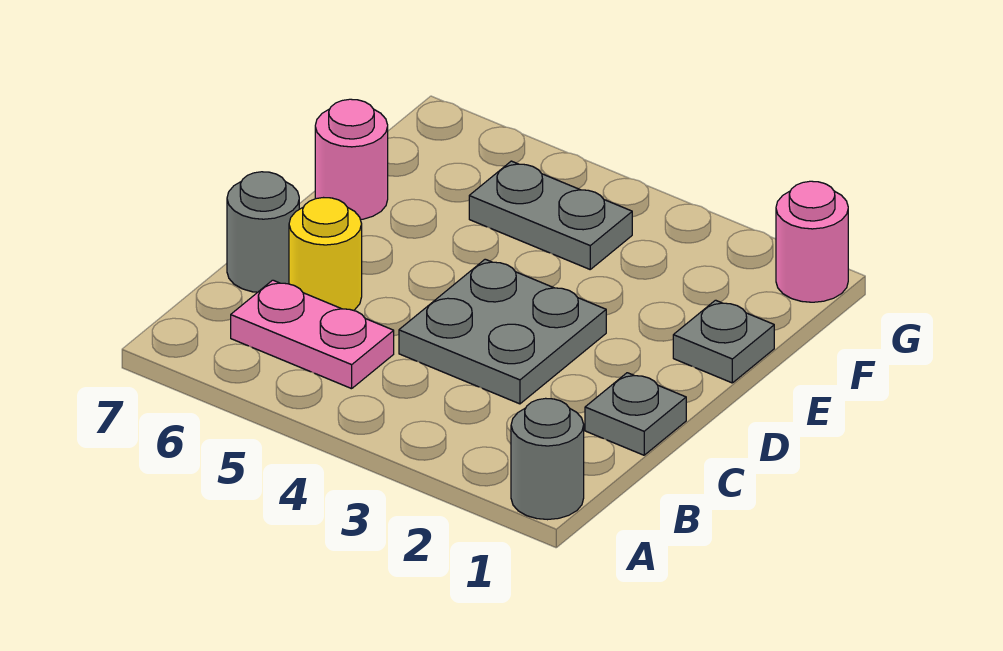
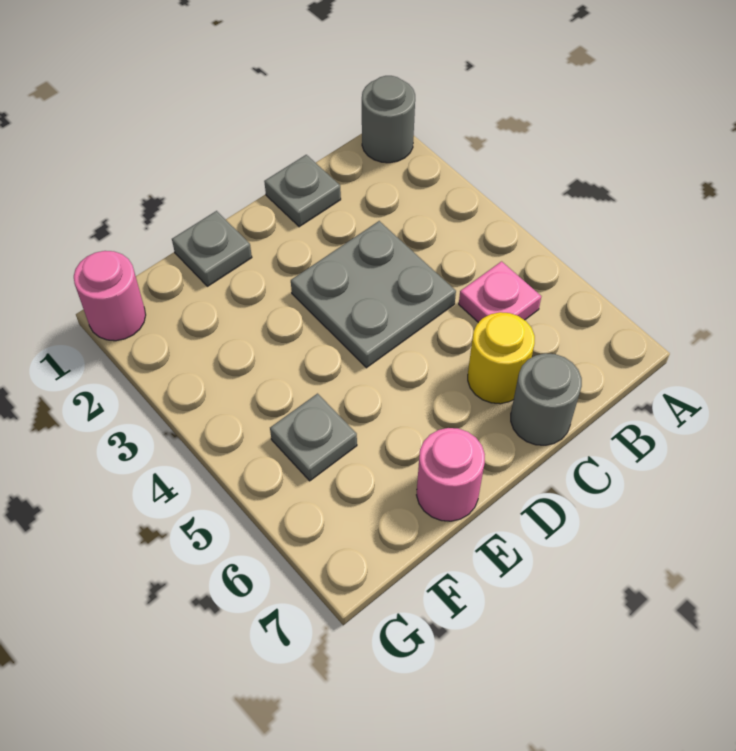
pink 1x2 plate [231,280,394,389] -> pink 1x1 plate [459,261,541,322]
grey 1x2 plate [469,161,632,269] -> grey 1x1 plate [270,394,357,481]

